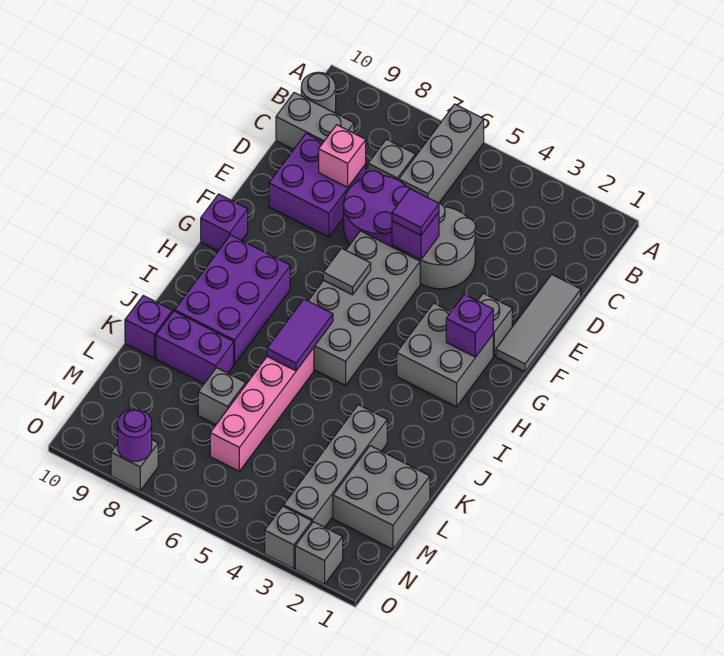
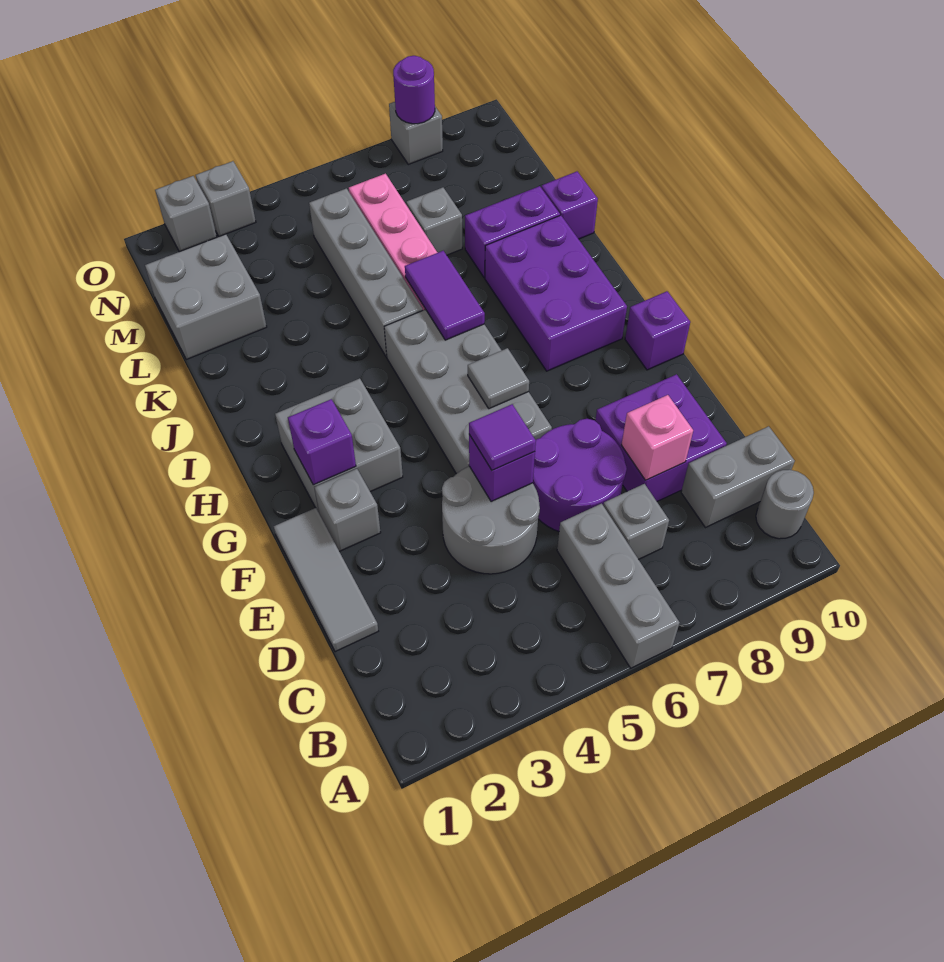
grey 1x4 brick [284,405,387,527] -> grey 1x4 brick moved to [309,188,423,357]

